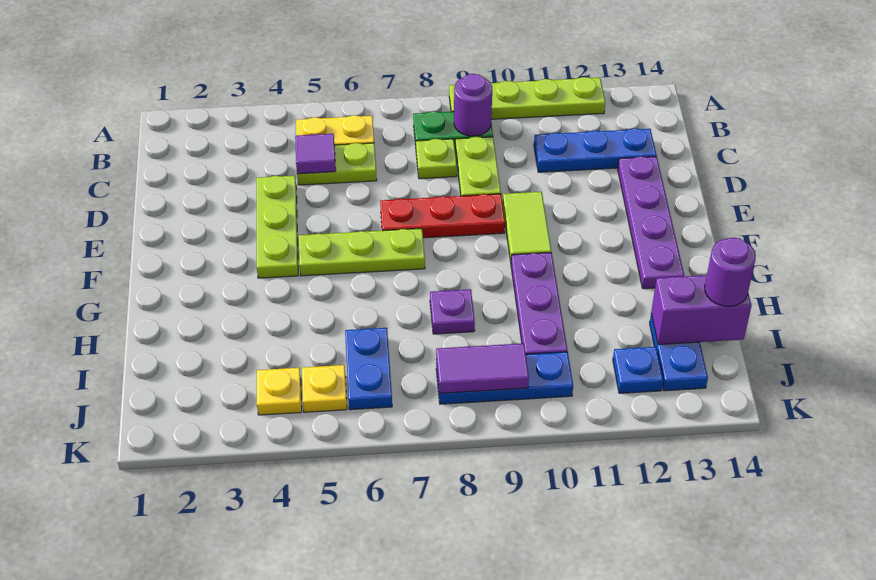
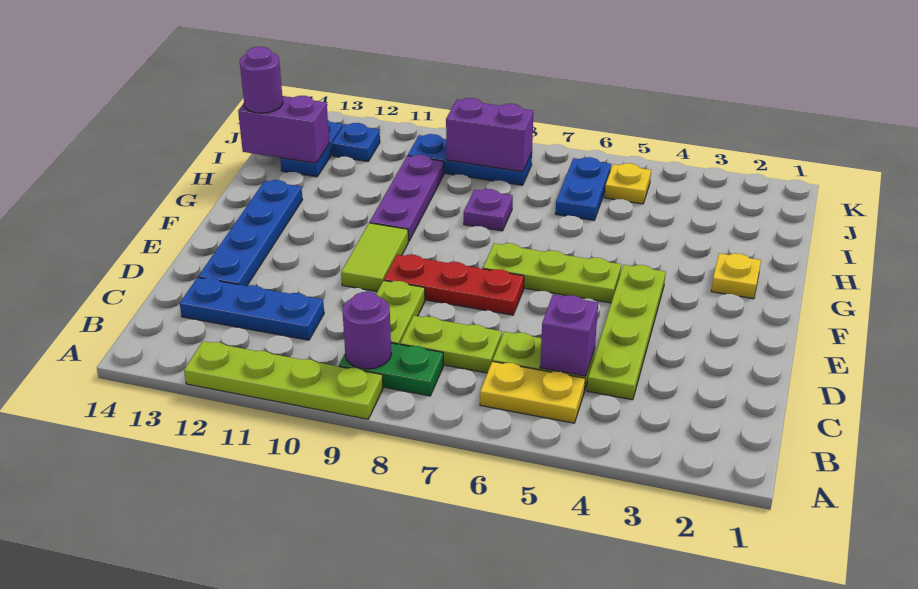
purple 1x1 tile [295,134,336,174] -> purple 1x1 brick [540,295,598,376]
lime 1x1 plate [416,139,457,179] -> lime 1x2 plate [400,316,502,373]
lime 1x3 plate [256,176,298,278] -> lime 1x4 plate [587,265,666,400]
purple 1x4 plate [618,156,684,289] -> blue 1x4 plate [198,180,303,286]
yellow 1x1 plate [257,368,302,415] -> yellow 1x1 plate moved to [711,253,761,299]
purple 1x2 tile [436,343,529,393] -> purple 1x2 brick [446,98,534,172]

